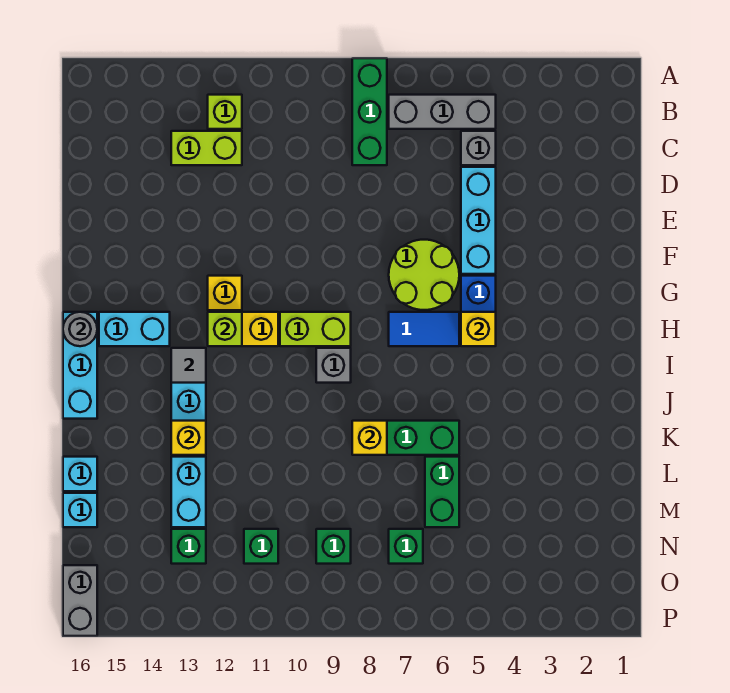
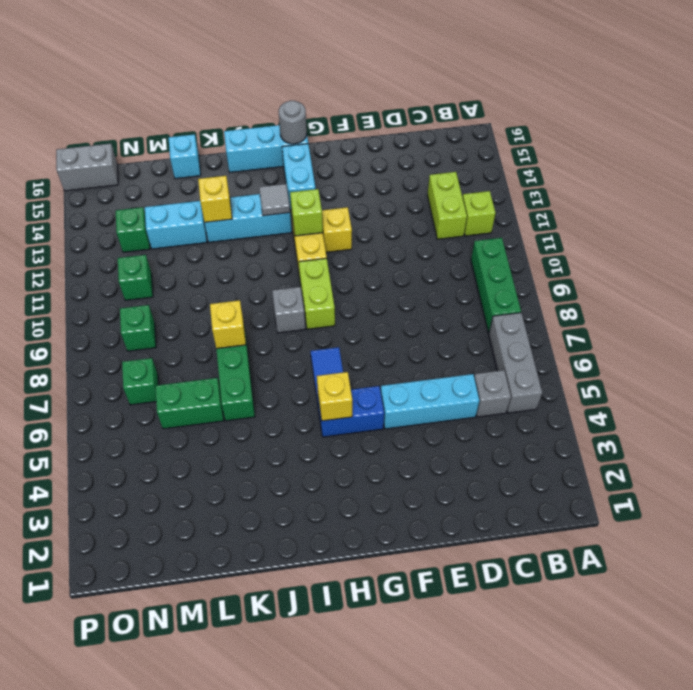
green 1x3 brick [352,58,387,165] -> green 1x3 brick turned to [471,238,521,333]
lime 2x2 round brick [389,240,459,310] -> none
cyan 1x1 brick [63,493,97,527] -> none

